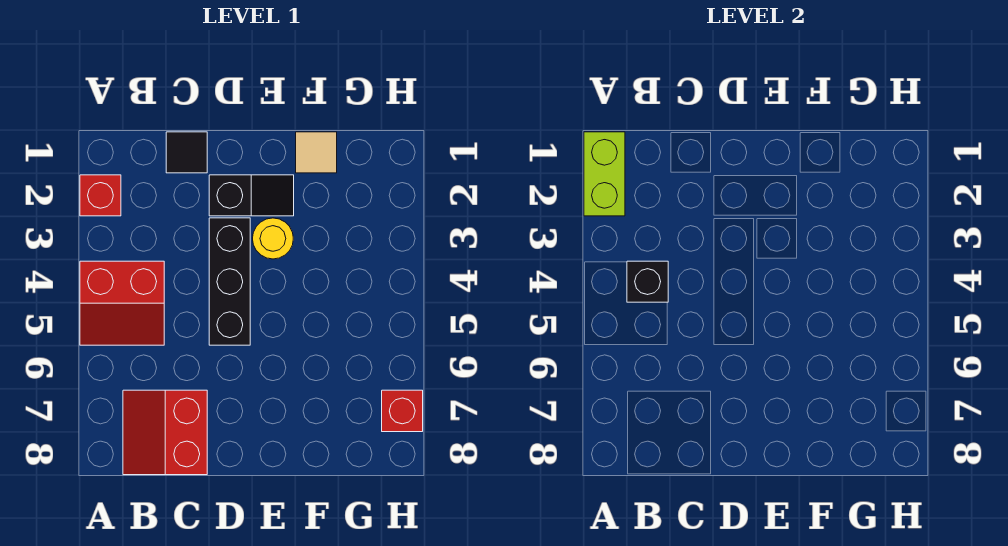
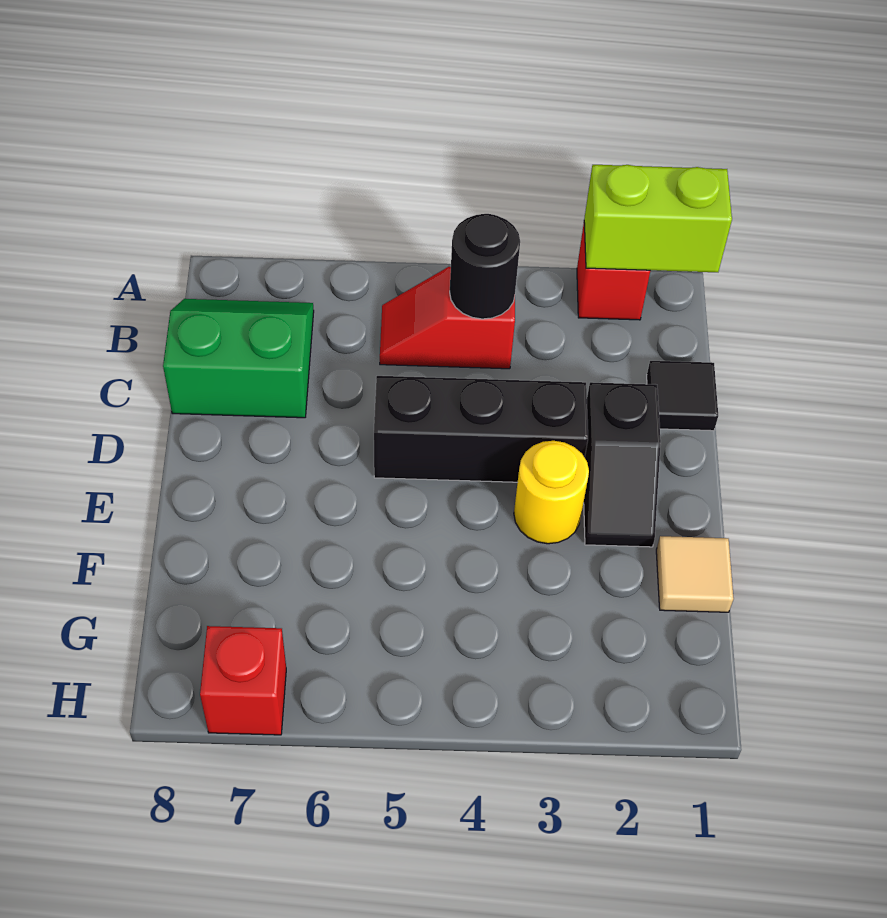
red 2x2 slope [80,261,164,345] -> red 1x2 slope [380,267,515,369]
black 1x1 brick [627,261,668,302] -> black 1x1 round brick [450,214,520,319]
red 2x2 slope [123,390,207,475] -> green 2x2 slope [163,299,314,418]

